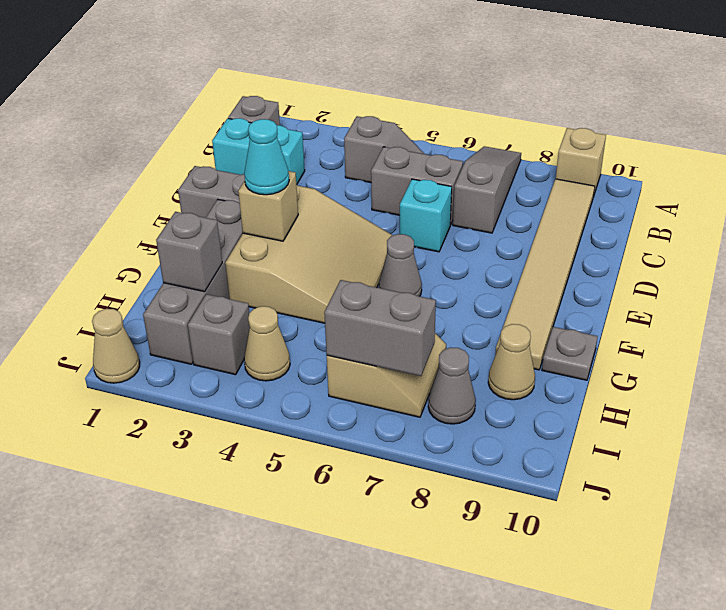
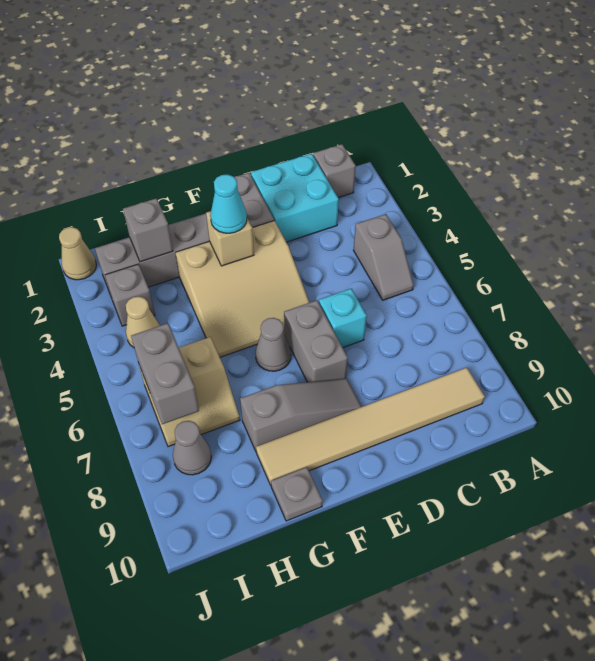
grey 1x3 slope [453,146,521,233] -> grey 1x3 slope moved to [240,379,362,451]
tan 1x1 brick [556,128,606,197] -> none
cyan 1x2 brick [212,118,305,185] -> cyan 2x2 brick [251,153,339,242]
grey 1x2 brick [371,147,463,225] -> grey 1x2 brick moved to [284,300,348,382]
tan 1x1 cone [488,324,535,400] -> none

